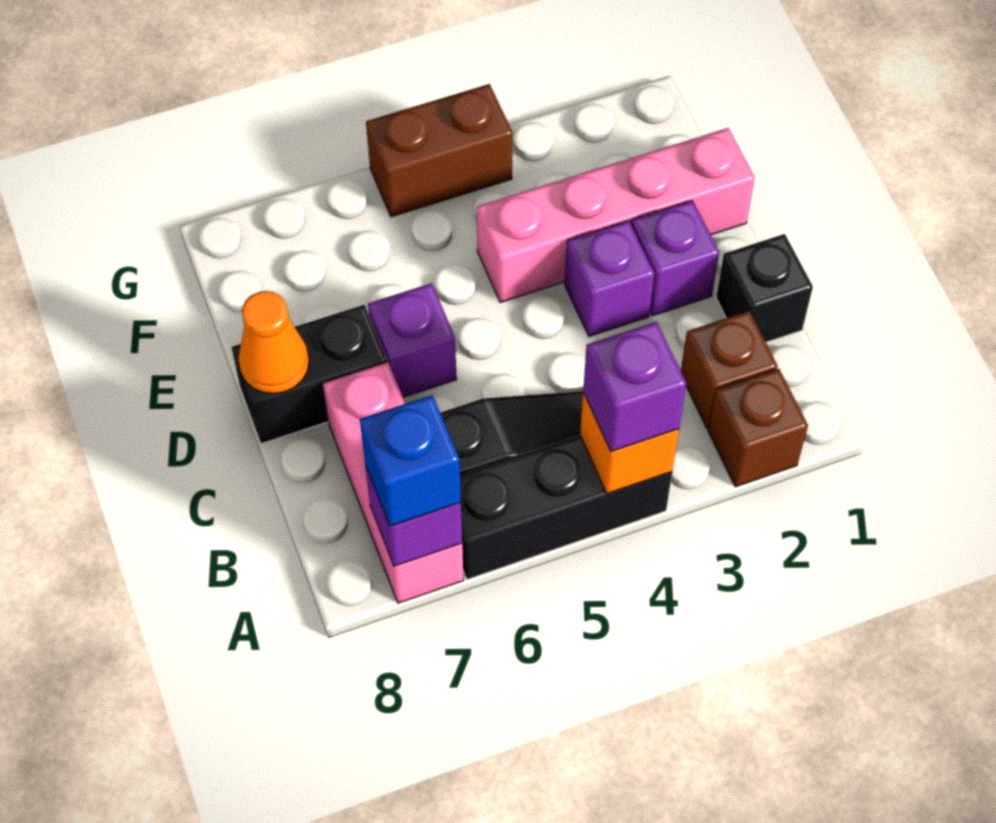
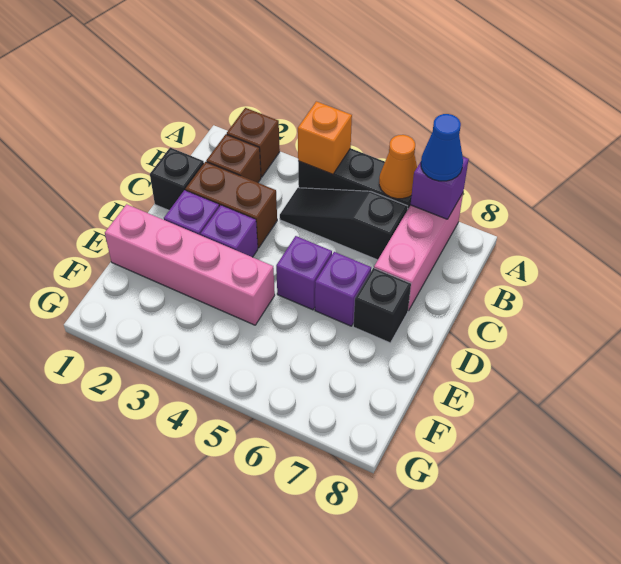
purple 1x1 brick [583,322,686,451] -> purple 1x1 brick moved to [276,236,332,310]
blue 1x1 brick [360,395,461,526] -> blue 1x1 cone [421,114,463,181]
black 1x2 brick [231,305,387,444] -> black 1x1 brick [353,268,411,343]
orange 1x1 cone [238,291,309,394] -> orange 1x1 cone moved to [379,135,417,199]
brown 1x2 brick [366,84,513,217] -> brown 1x2 brick moved to [186,162,277,248]

